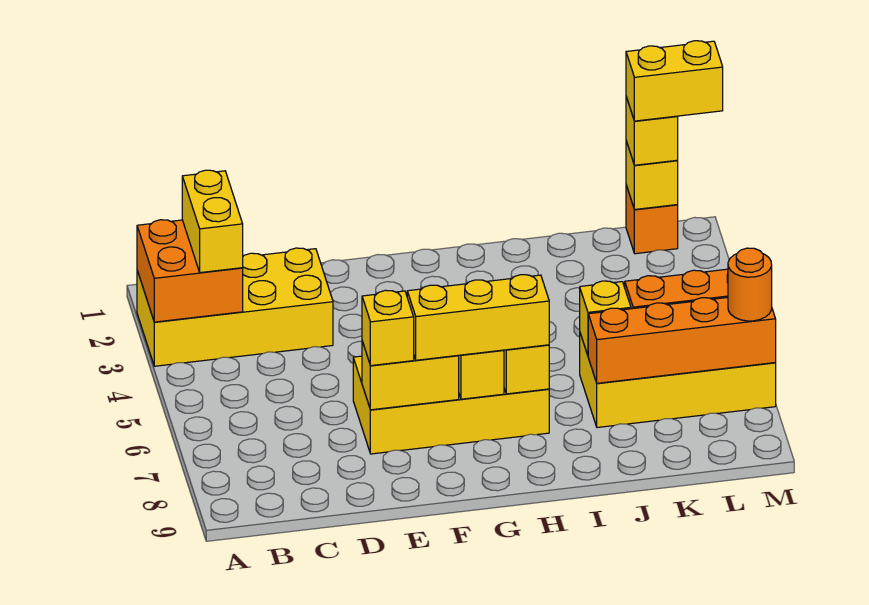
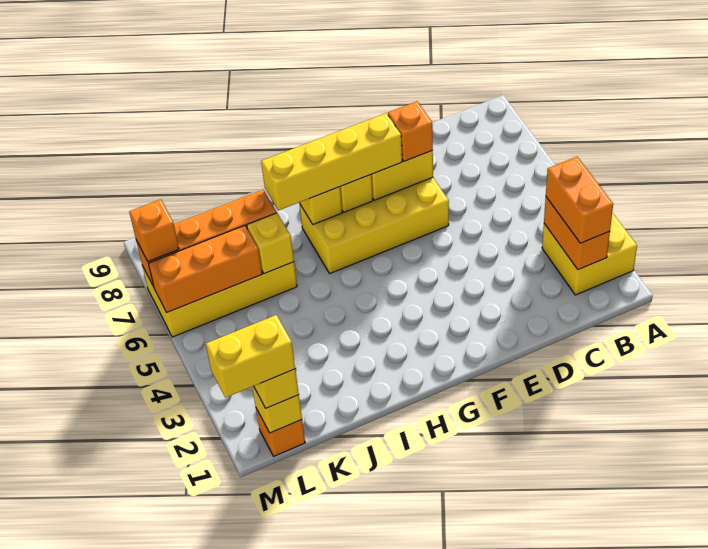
yellow 2x4 brick [137,248,333,366] -> yellow 2x2 brick [542,213,637,295]
orange 2x2 brick [137,220,243,322] -> orange 1x2 brick [544,197,610,270]
yellow 1x2 brick [182,170,243,273] -> orange 1x2 brick [546,157,613,243]
yellow 1x1 brick [362,290,414,366] -> orange 1x1 brick [388,101,433,161]
yellow 1x3 brick [407,275,549,360] -> yellow 1x4 brick [261,113,402,211]
orange 1x1 round brick [728,248,772,321] -> orange 1x1 brick [129,199,179,261]

